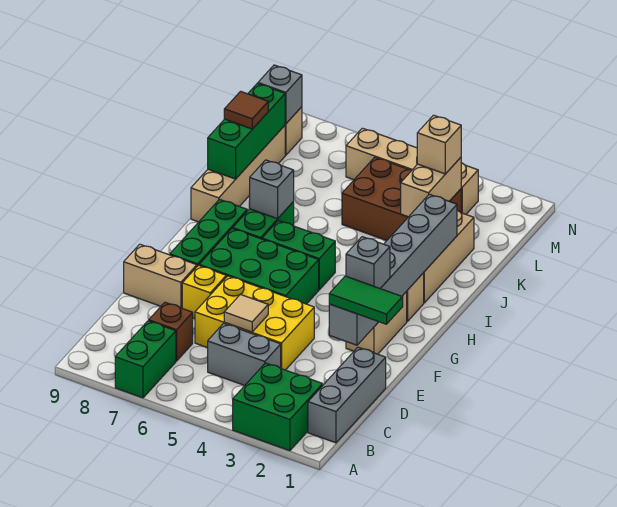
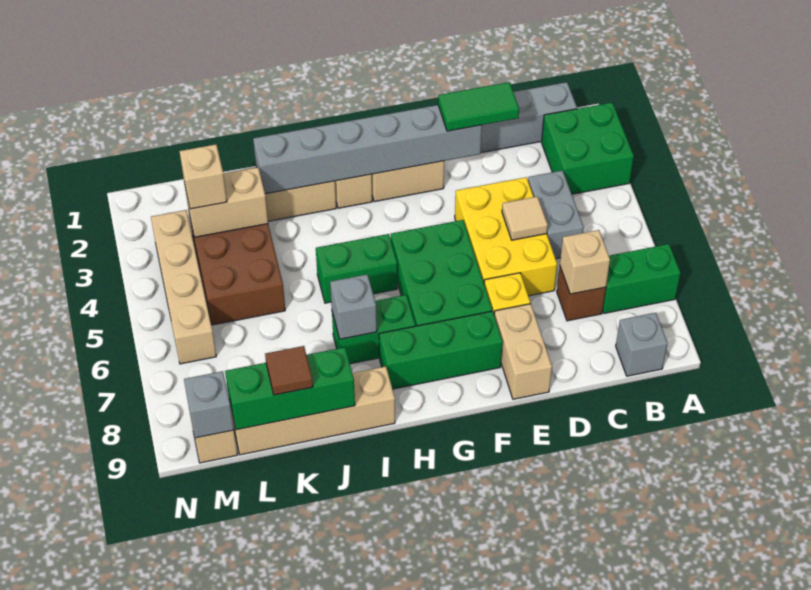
none -> tan 1x1 brick [560,230,610,294]
green 1x2 tile [329,276,403,324] -> green 1x2 tile turned to [438,82,519,131]
grey 1x1 brick [346,237,390,288] -> grey 1x1 brick moved to [616,313,668,376]
green 1x2 brick [262,221,335,290] -> green 1x2 brick turned to [316,234,397,303]

